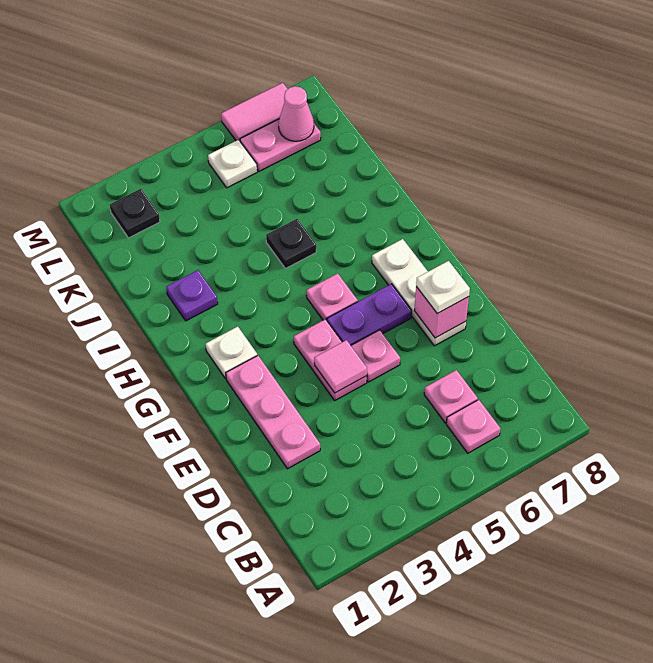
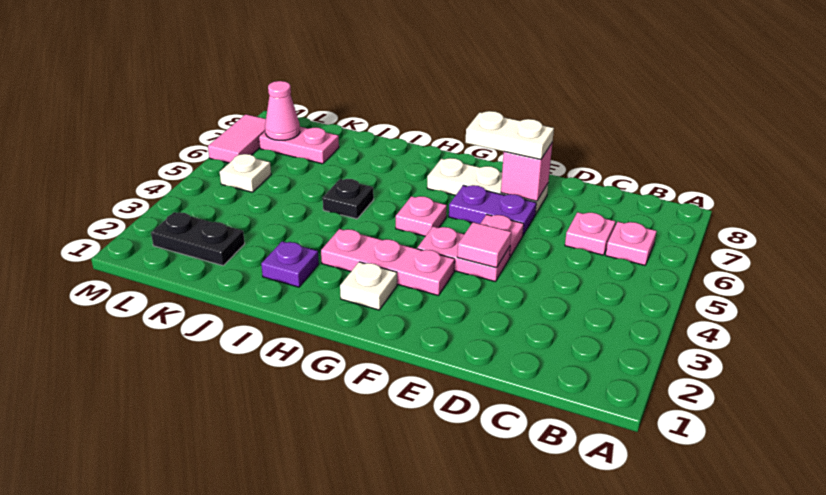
pink 1x3 plate [226,355,320,469] -> pink 1x3 plate moved to [321,229,455,296]
white 1x1 plate [416,261,470,314] -> white 1x2 plate [465,111,554,159]
purple 1x2 plate [327,284,412,345] -> purple 1x2 plate turned to [449,185,536,235]
black 1x1 plate [110,189,160,238] -> black 1x2 plate [151,212,245,266]
pink 1x2 plate [240,119,321,171] -> pink 1x2 plate turned to [259,127,339,164]

